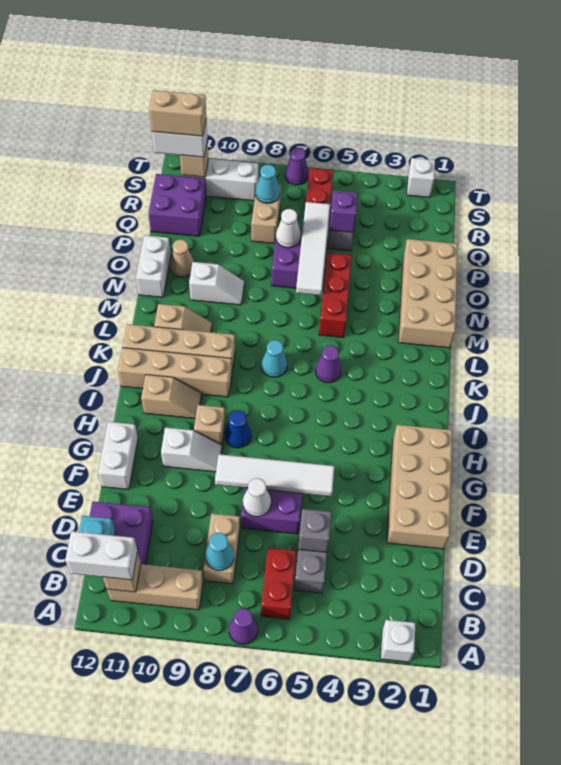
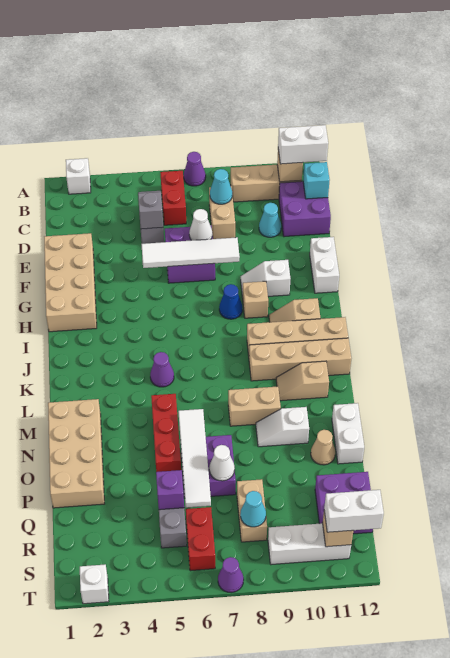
cyan 1x1 cone [262,340,287,377] -> cyan 1x1 cone moved to [259,203,281,237]
tan 1x2 brick [149,90,206,136] -> tan 1x2 brick moved to [228,386,281,426]

